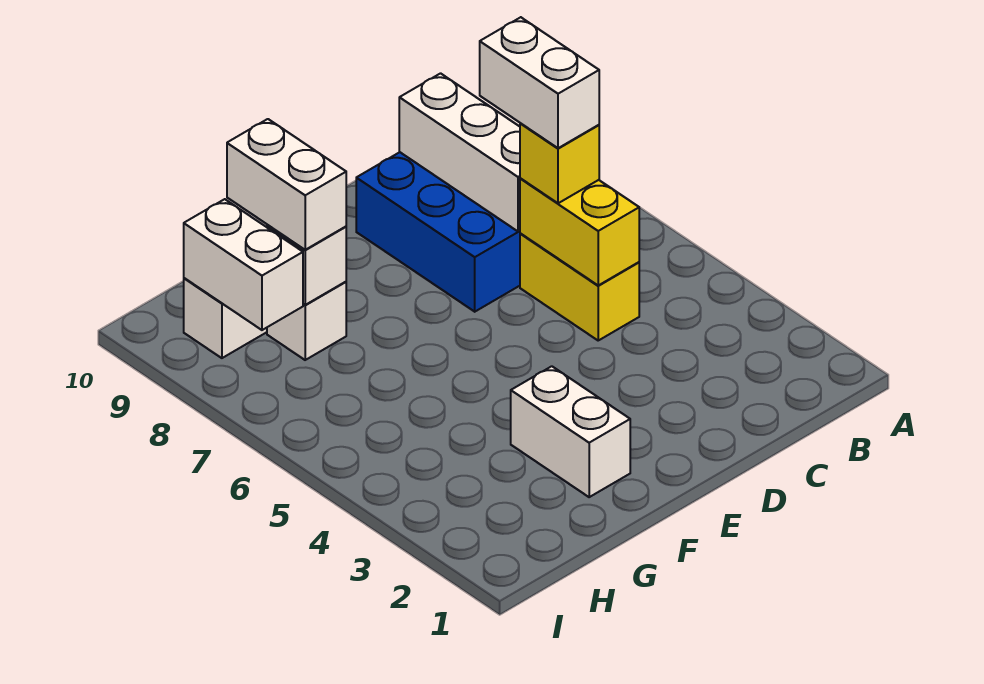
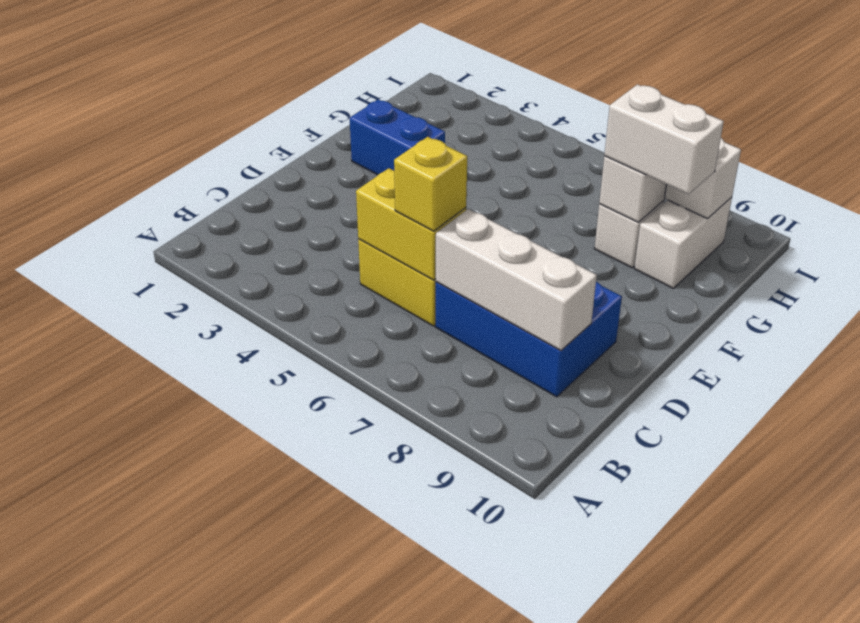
white 1x2 brick [480,17,599,148] -> none
white 1x2 brick [511,366,630,497] -> blue 1x2 brick [350,99,445,175]

